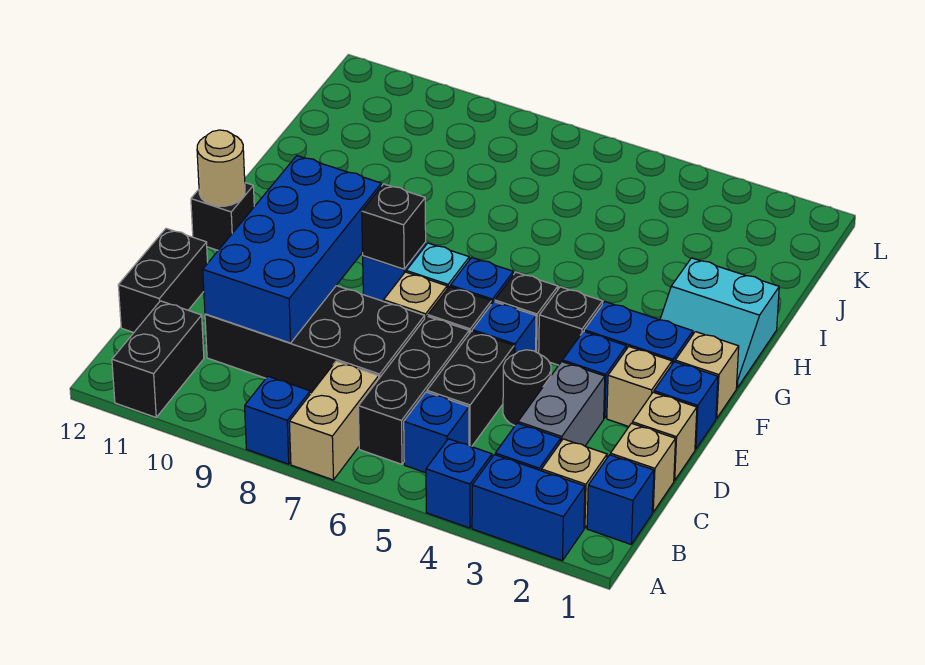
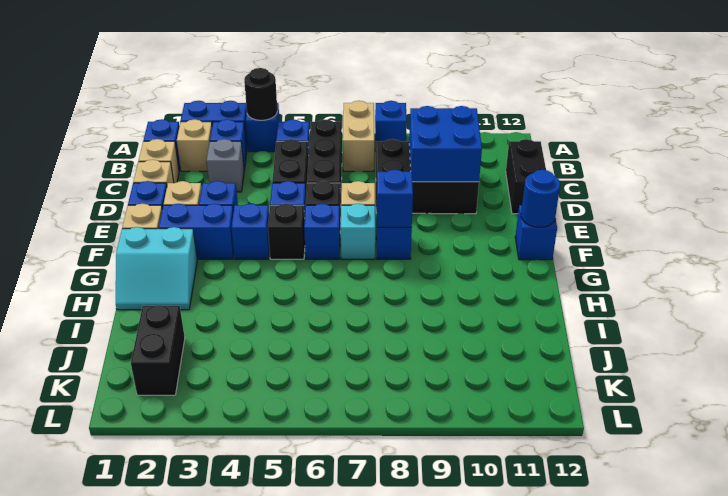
black 1x2 brick [112,301,204,417] -> black 1x2 brick moved to [131,305,185,395]
grey 1x2 brick [518,362,605,446] -> grey 1x1 brick [207,139,244,192]
black 2x4 brick [205,286,425,394] -> black 2x3 brick [376,139,479,214]
blue 2x4 brick [203,156,381,343] -> blue 2x2 brick [409,106,482,182]
black 1x1 round brick [503,350,551,426] -> black 1x1 round brick moved to [244,68,278,120]
black 1x1 brick [539,287,603,365] -> blue 1x1 brick [232,204,269,259]
black 1x1 brick [362,184,426,269] -> blue 1x1 brick [377,170,413,227]
black 1x1 brick [191,183,254,250] -> blue 1x1 brick [515,205,557,260]
tan 1x1 round brick [197,130,245,206] -> blue 1x1 round brick [521,170,560,227]
cyan 2x2 slope [660,258,779,388] -> cyan 2x2 slope turned to [116,227,197,310]

